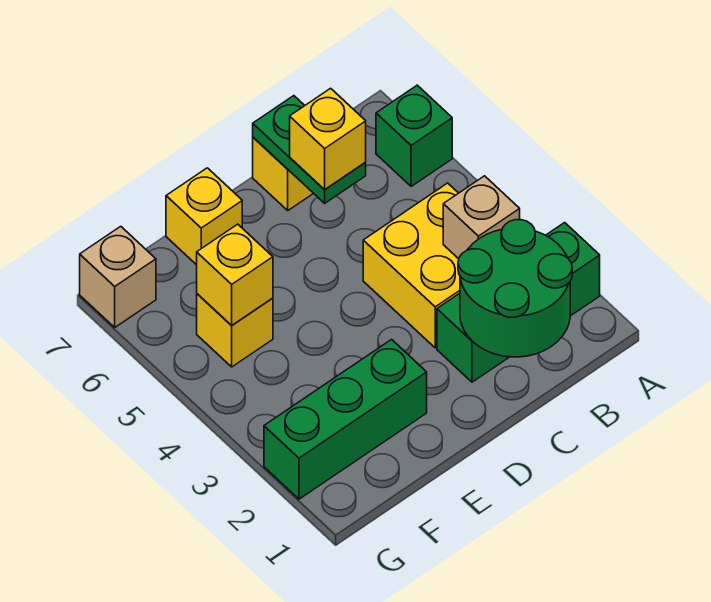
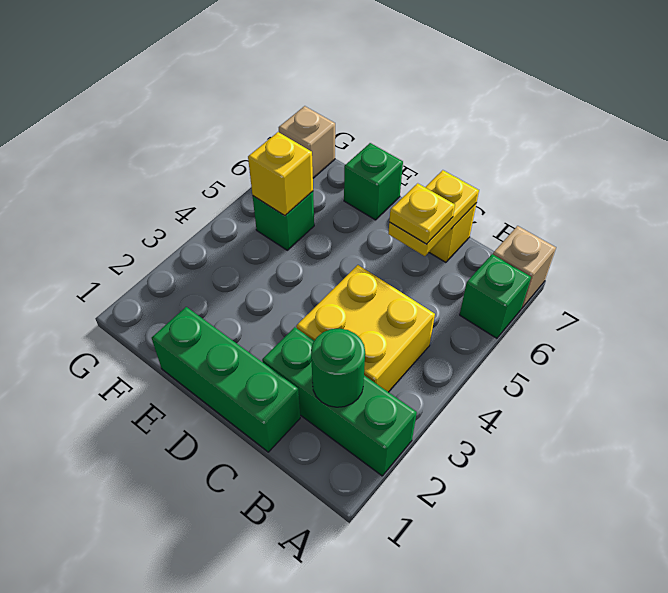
green 2x2 round brick [458,220,572,357] -> green 1x1 round brick [311,328,365,407]
tan 1x1 brick [443,176,520,259] -> tan 1x1 brick moved to [493,226,556,308]
green 1x2 plate [253,96,366,203] -> yellow 1x2 plate [388,170,479,256]
yellow 1x1 brick [290,88,366,190] -> yellow 1x1 plate [389,183,455,244]
green 1x3 brick [264,340,427,499] -> green 1x3 brick moved to [152,307,300,452]
yellow 1x1 brick [166,168,242,265] -> green 1x1 brick [344,143,403,220]
yellow 1x1 brick [197,294,273,367] -> green 1x1 brick [253,191,314,250]

